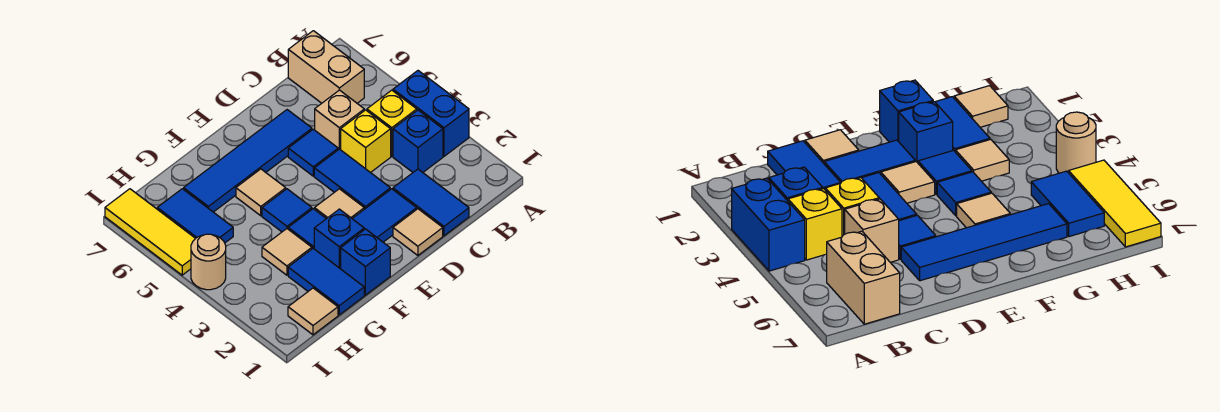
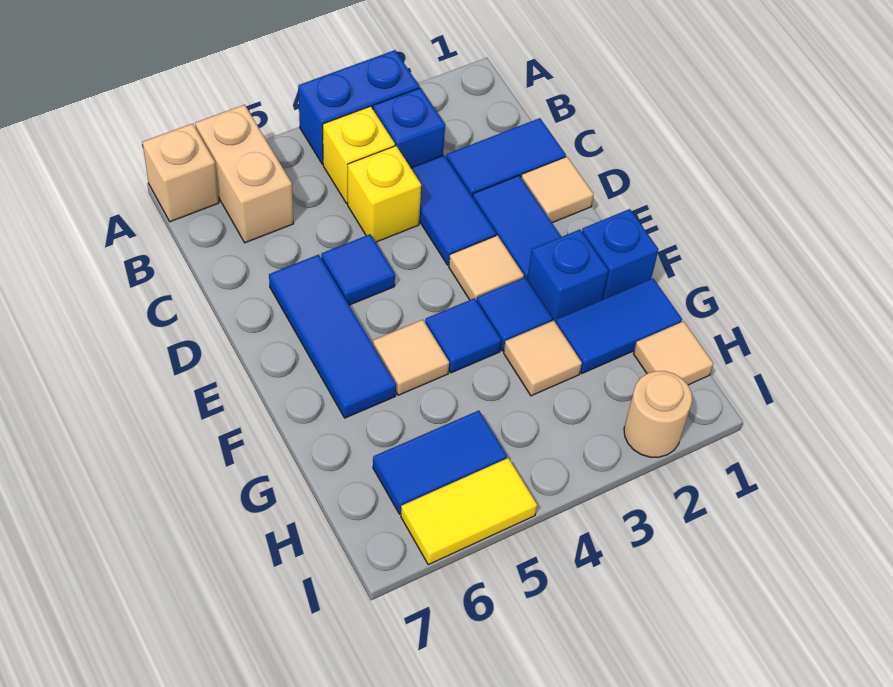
tan 1x2 brick [288,31,364,103] -> tan 1x2 brick turned to [195,105,293,243]
tan 1x1 brick [315,90,364,150] -> tan 1x1 brick moved to [143,124,219,222]
blue 1x2 tile [314,149,390,209] -> blue 1x2 tile turned to [411,155,496,265]
blue 1x4 tile [184,110,312,212] -> blue 1x3 tile [269,255,396,418]
tan 1x1 round brick [191,234,226,290] -> tan 1x1 round brick moved to [624,371,692,457]
yellow 1x3 tile [105,189,196,275] -> yellow 1x2 tile [401,458,537,565]

